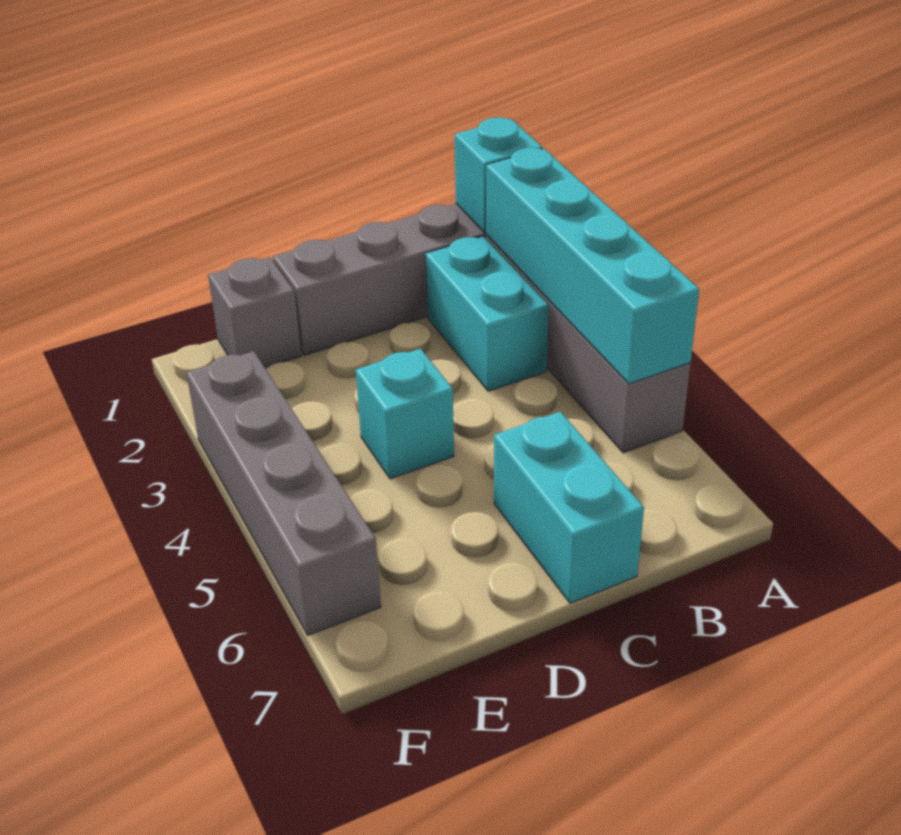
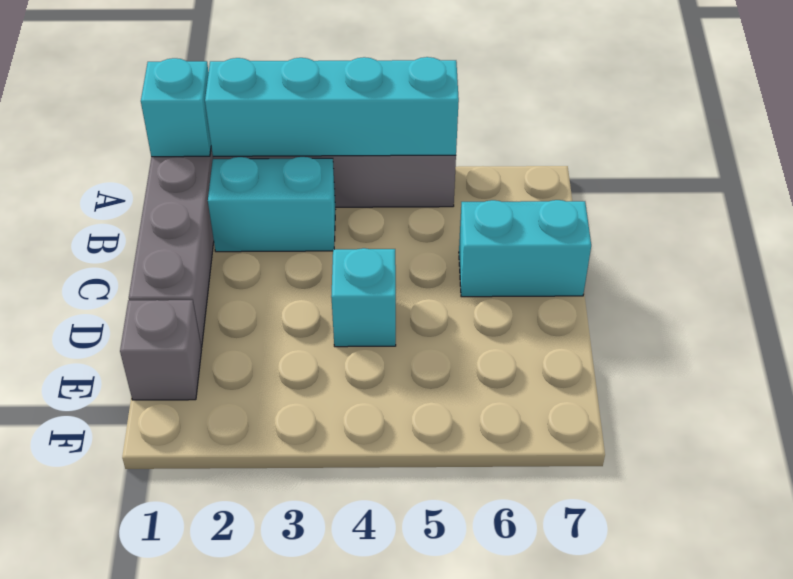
grey 1x4 brick [186,351,381,635] -> none

